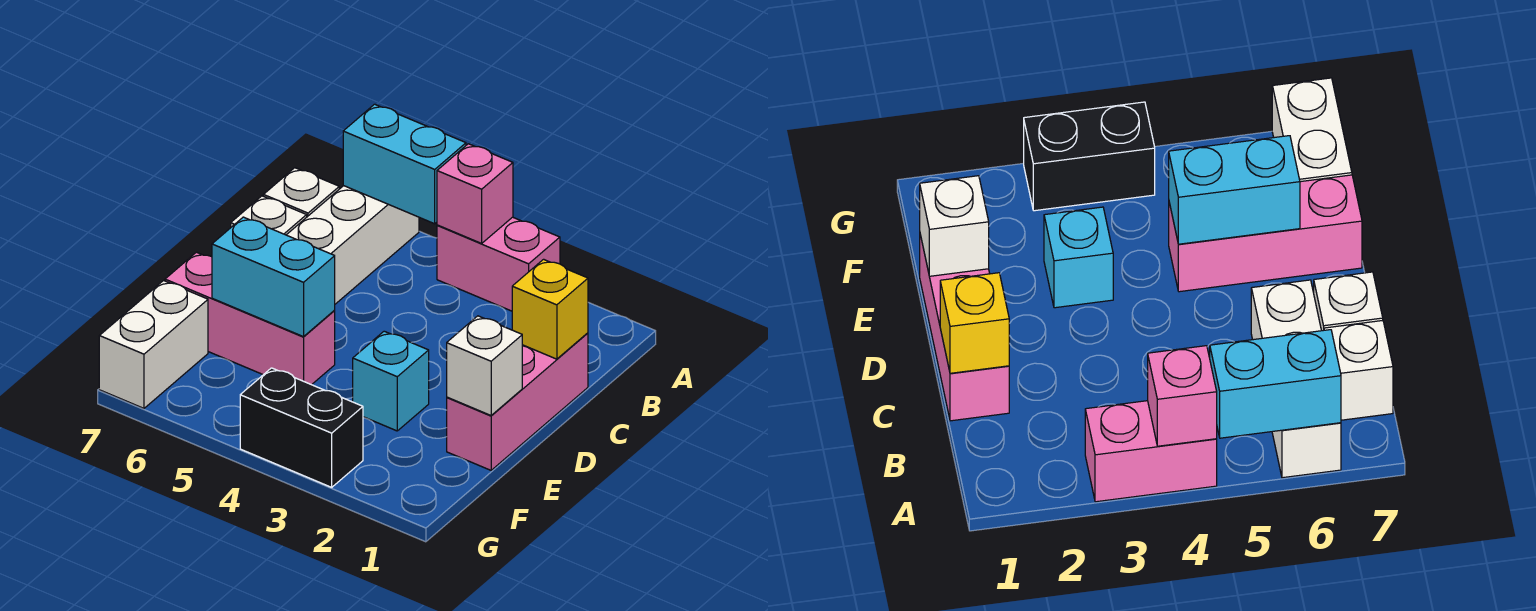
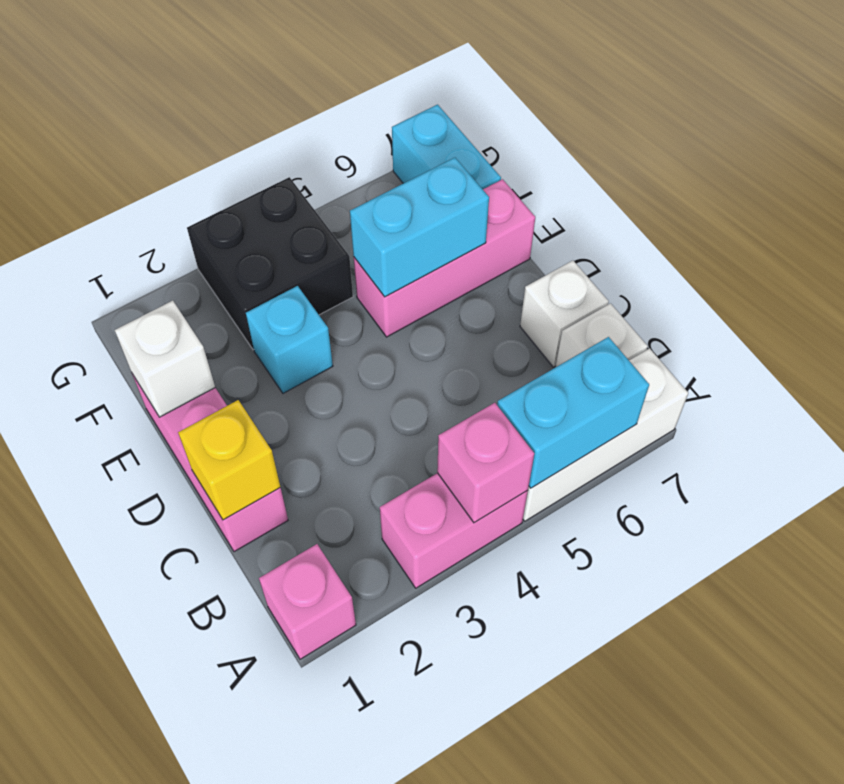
none -> pink 1x1 brick [259,544,356,659]
white 1x3 brick [287,186,419,304] -> white 1x3 brick turned to [523,348,688,521]
white 1x2 brick [99,281,208,408] -> cyan 1x2 brick [392,105,501,189]
black 1x2 brick [240,368,363,487] -> black 2x2 brick [187,177,353,350]

